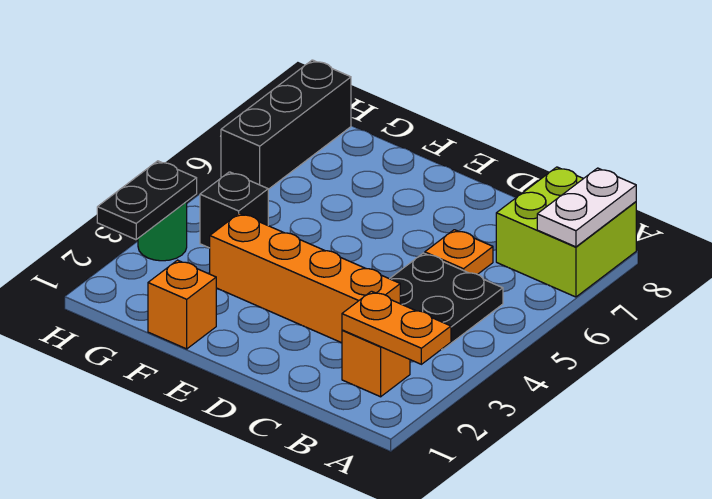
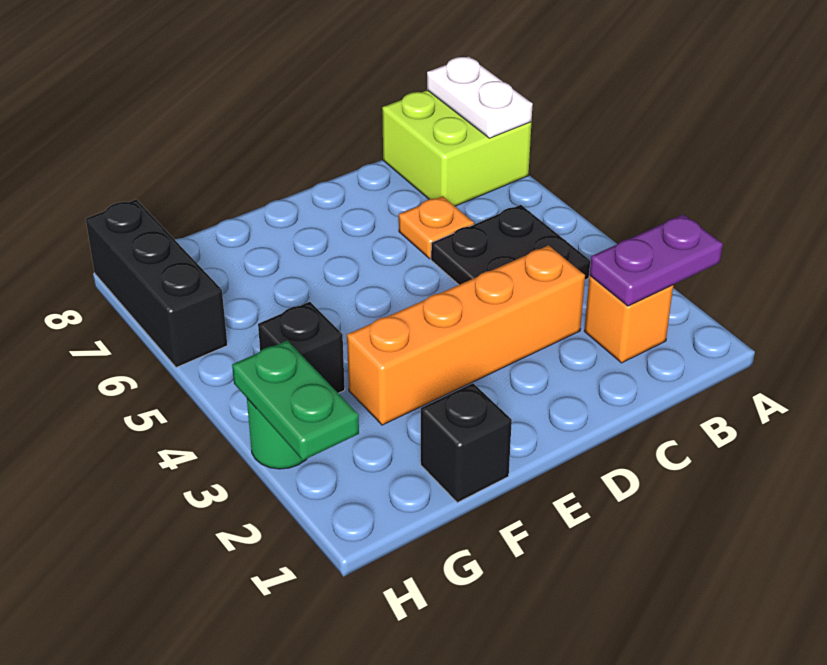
orange 1x2 plate [342,291,451,364] -> purple 1x2 plate [589,215,723,306]
orange 1x1 brick [148,260,216,349] -> black 1x1 brick [421,383,512,503]
black 1x2 plate [97,161,197,240] -> green 1x2 plate [232,340,359,460]

